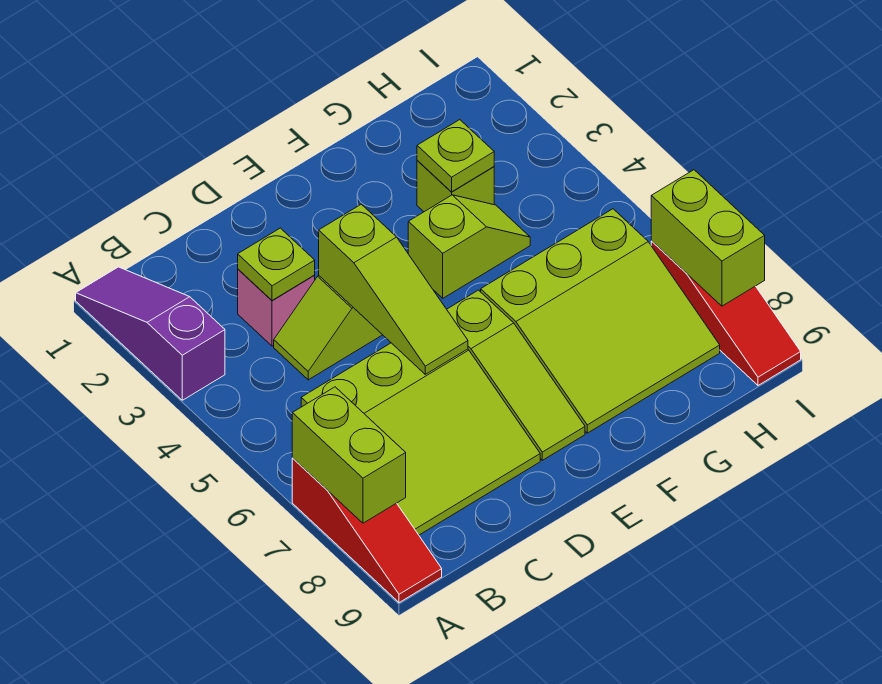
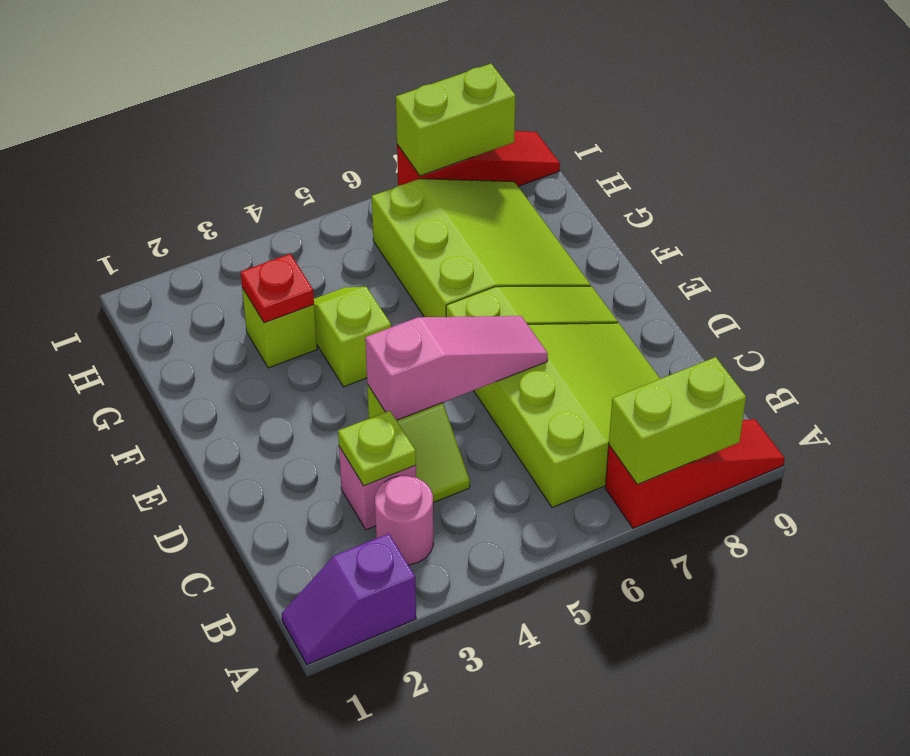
purple 1x3 slope [76,267,225,400] -> purple 1x2 slope [282,534,416,665]
none -> pink 1x1 round brick [375,476,433,565]
lime 1x3 slope [319,204,468,374] -> pink 1x3 slope [365,316,548,420]
lime 1x1 plate [417,120,494,192] -> red 1x1 plate [241,254,314,323]

